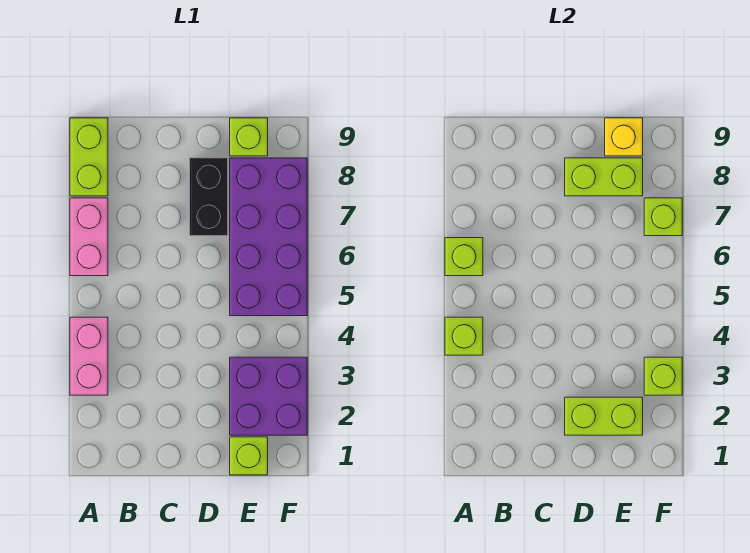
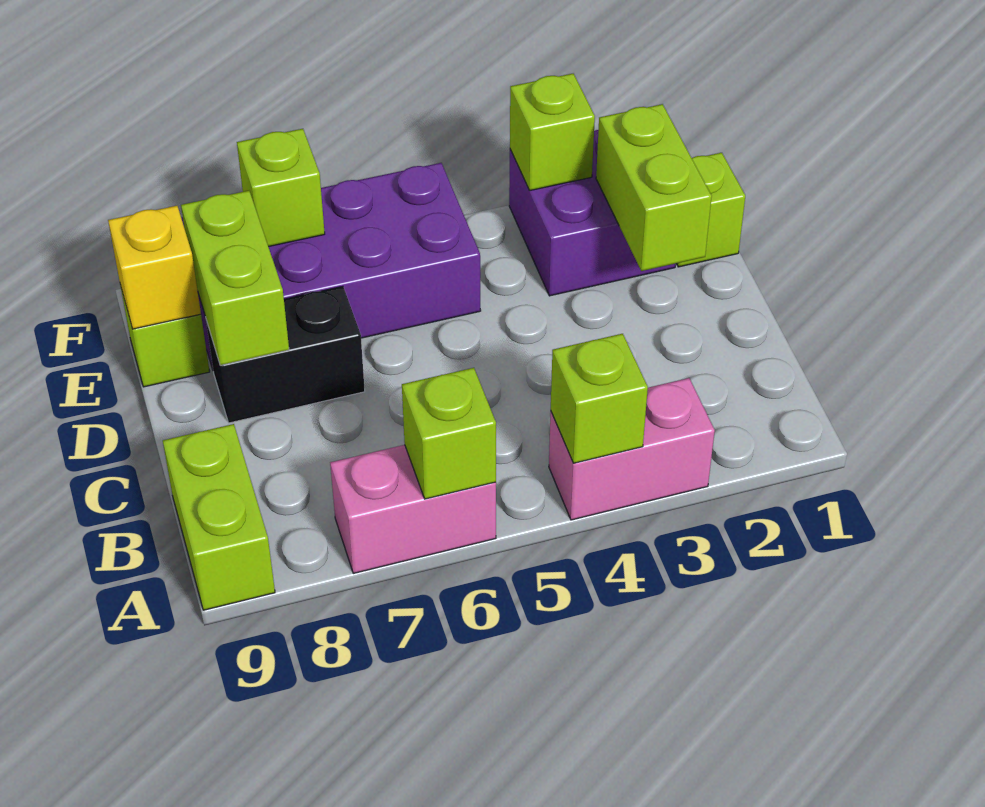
lime 1x2 brick [70,118,108,196] -> lime 1x2 brick turned to [163,424,275,610]

